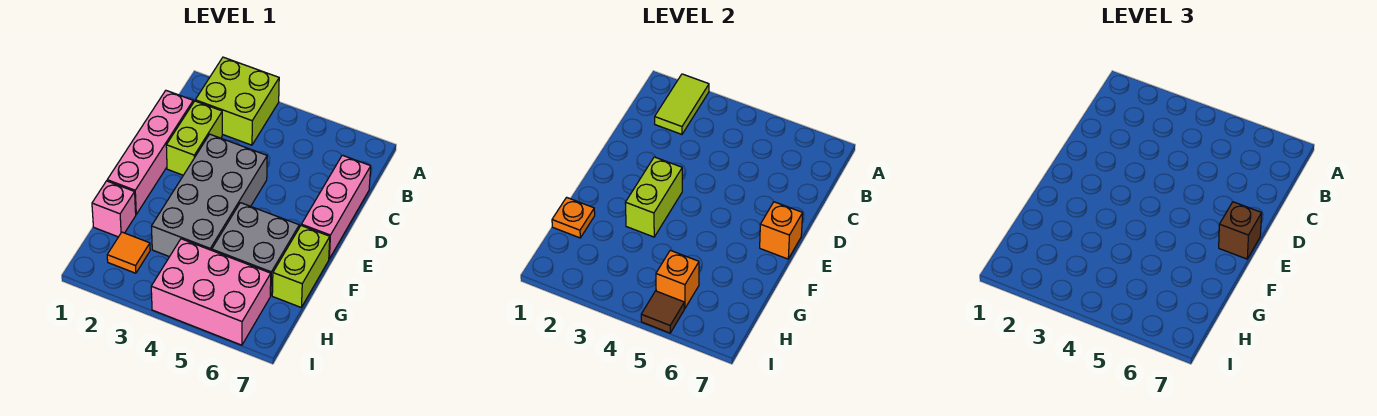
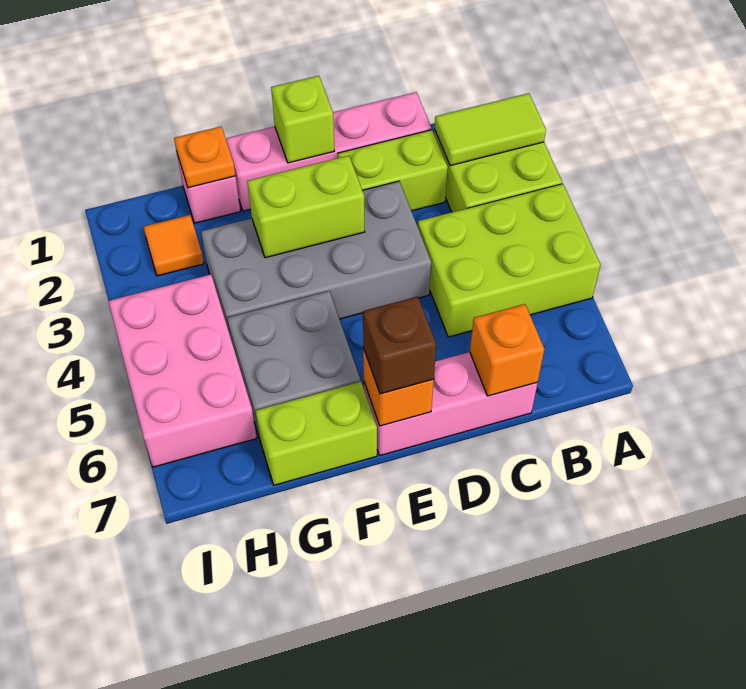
none -> lime 2x3 brick [418,184,600,337]
none -> lime 1x1 brick [271,76,334,163]
orange 1x1 brick [656,250,699,308] -> orange 1x1 brick moved to [470,304,544,396]
brown 1x1 tile [641,291,684,333] -> none

